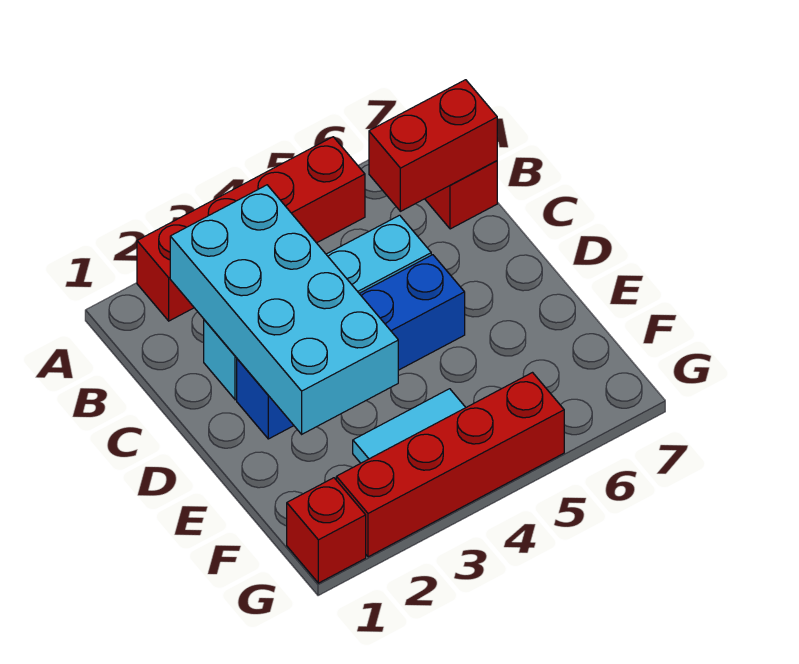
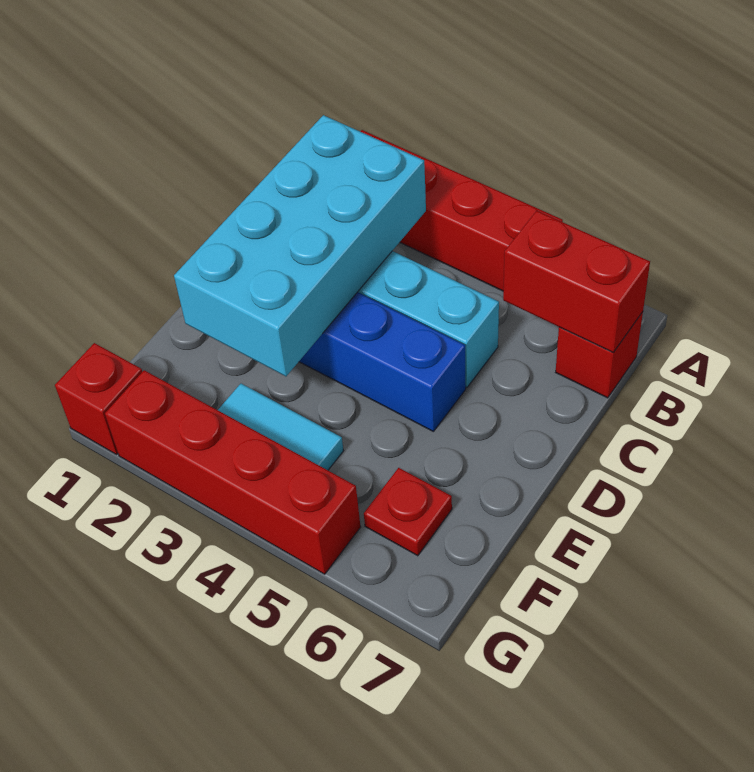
none -> red 1x1 plate [364,468,452,556]

